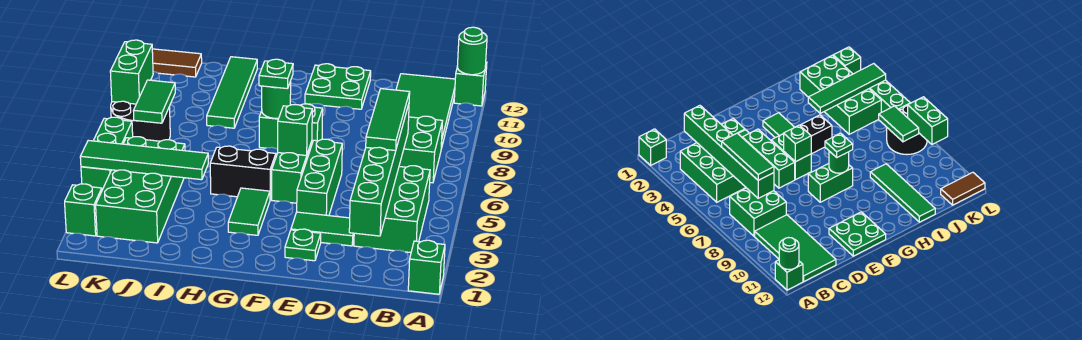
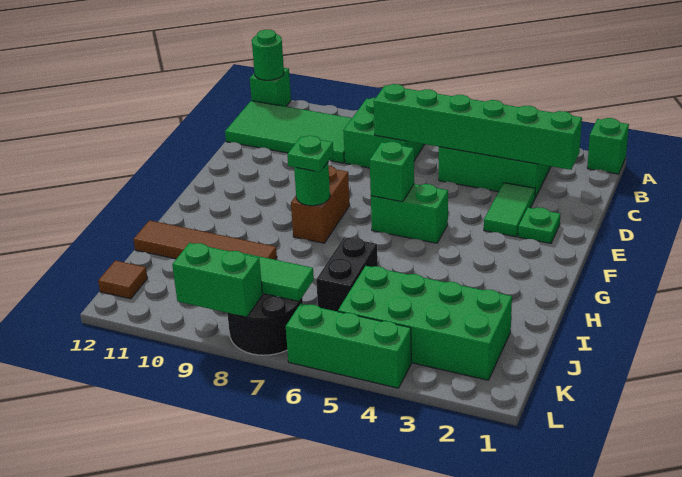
green 1x3 tile [366,89,410,151] -> none
green 1x3 brick [297,139,342,216] -> none
green 2x2 plate [305,64,371,109] -> none
green 1x2 brick [259,104,323,149] -> brown 1x2 brick [291,166,350,243]
green 1x2 tile [228,188,270,235] -> none
black 1x2 brick [210,146,276,199] -> black 1x2 brick moved to [316,237,378,312]
green 1x4 tile [80,140,208,180] -> none
green 1x4 tile [207,57,257,128] -> brown 1x4 tile [133,220,277,260]
brown 1x2 tile [152,49,202,77] -> brown 1x1 tile [98,260,147,299]
green 1x1 brick [65,184,102,236] -> none

